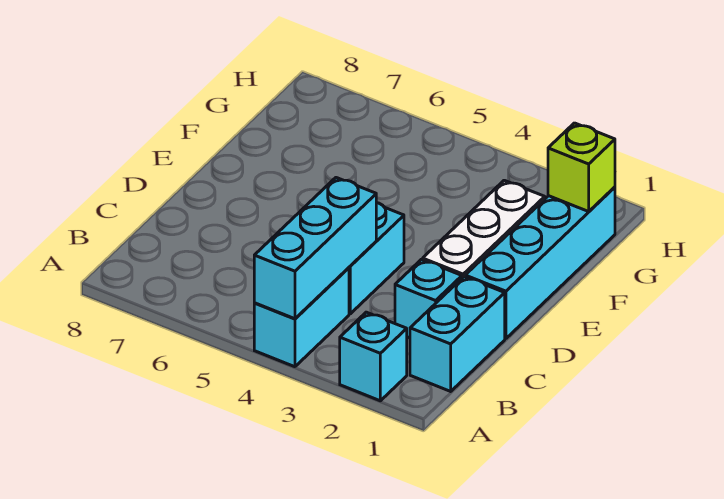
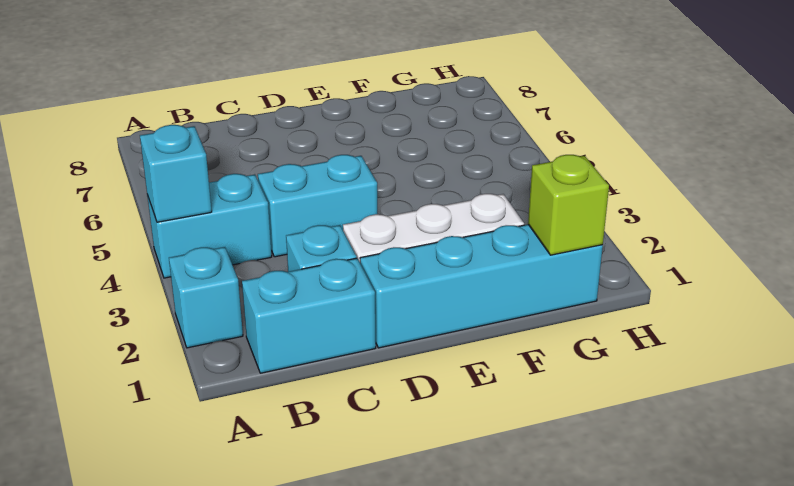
cyan 1x3 brick [254,178,376,319] -> cyan 1x1 brick [140,125,212,222]

